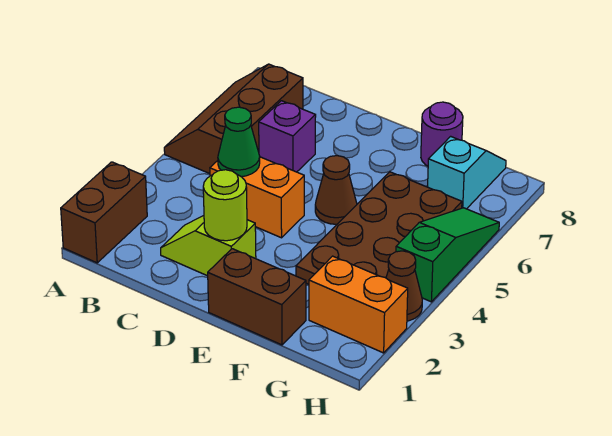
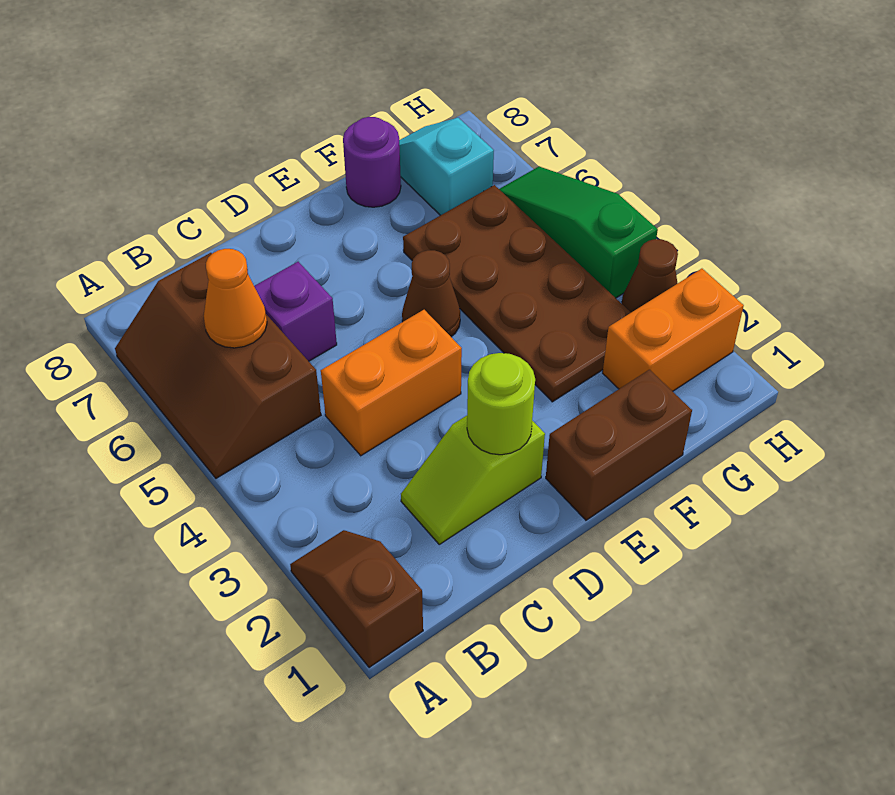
brown 1x2 brick [61,162,147,263] -> brown 1x2 slope [290,530,423,668]
none -> orange 1x1 cone [204,249,267,348]
green 1x1 cone [218,107,260,177] -> none

